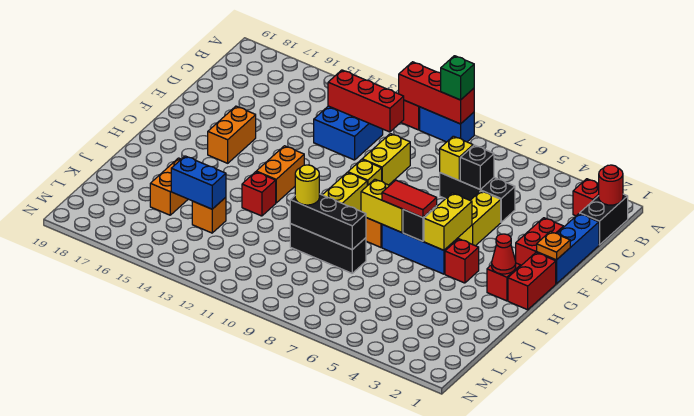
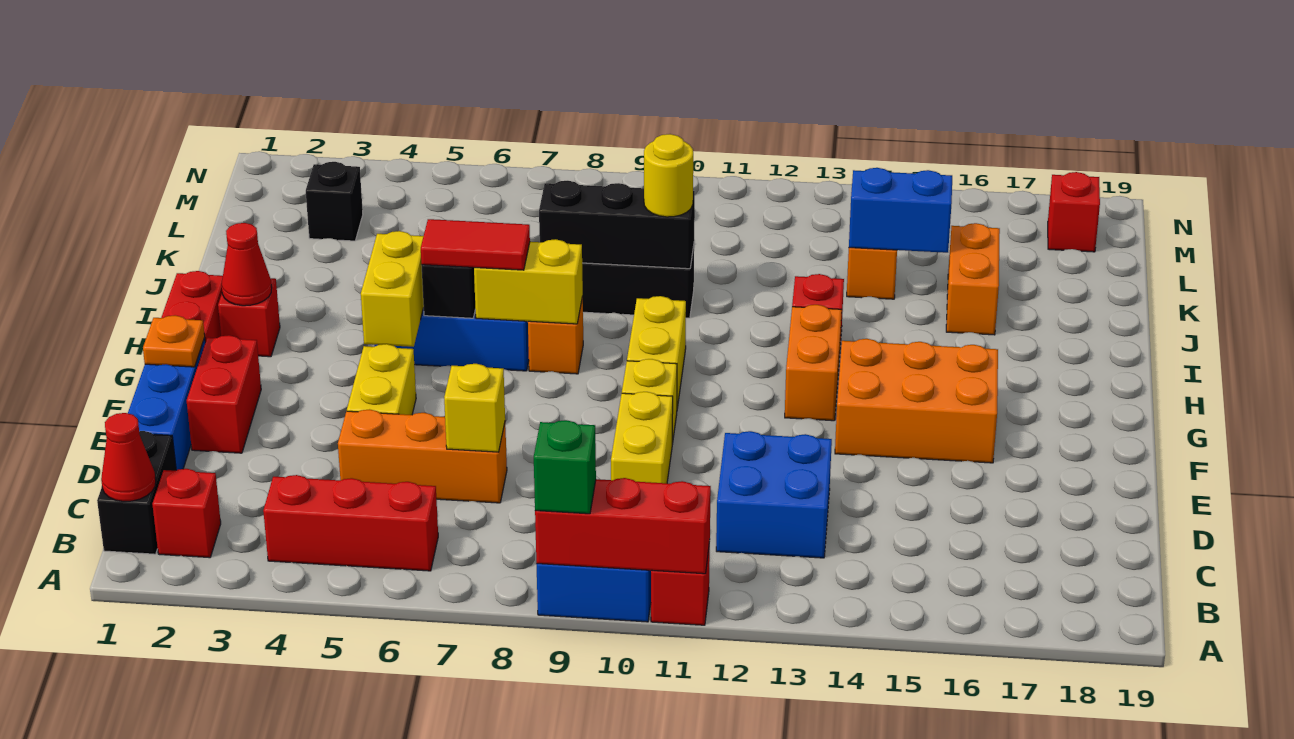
red 1x1 round brick [599,165,623,205] -> red 1x1 cone [101,413,156,501]
red 1x3 brick [328,70,404,132] -> red 1x3 brick moved to [263,475,438,571]
black 1x3 brick [440,173,515,222] -> orange 1x3 brick [338,409,507,503]
black 1x1 brick [460,145,494,189] -> black 1x1 brick moved to [306,162,363,241]
orange 1x2 brick [208,106,256,163] -> orange 2x3 brick [835,339,998,463]
red 1x1 brick [445,239,479,283] -> red 1x1 brick moved to [1048,172,1100,252]

